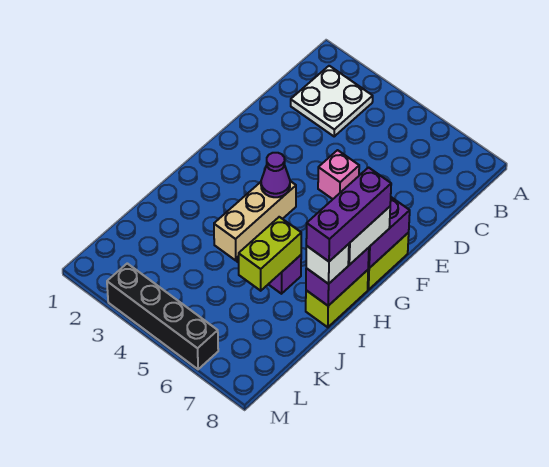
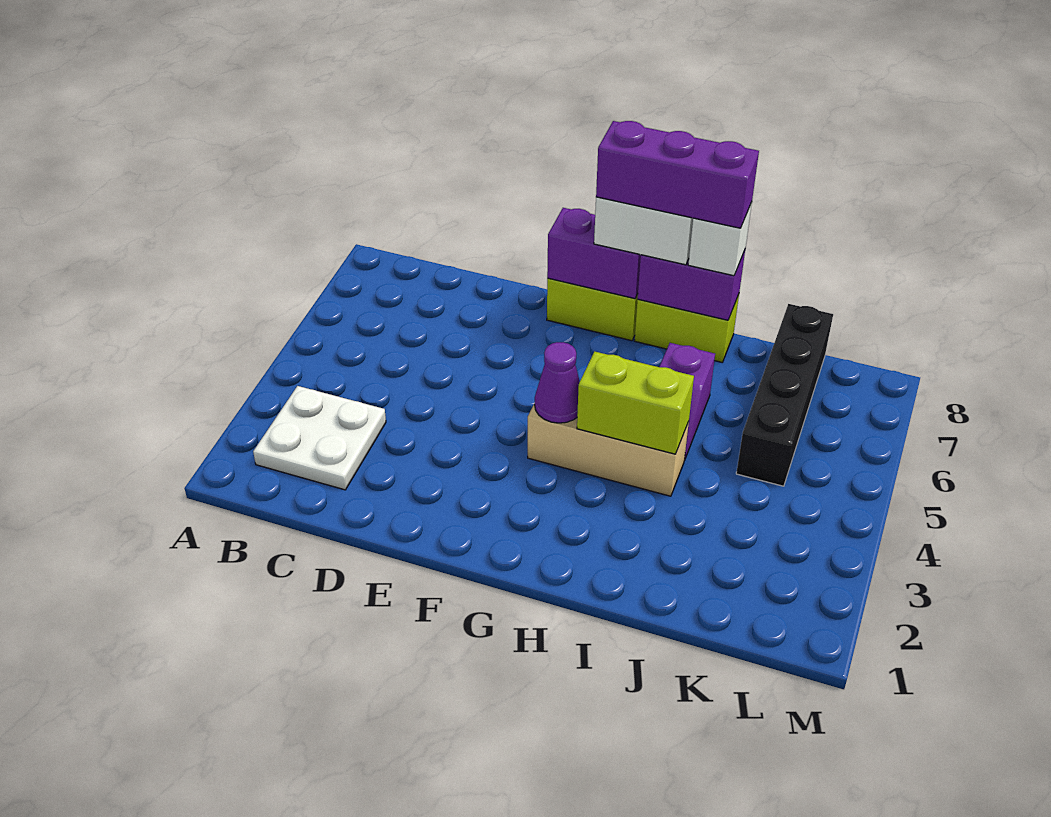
pink 1x1 brick [318,150,359,199] -> none
lime 1x2 brick [239,217,301,291] -> lime 1x2 brick moved to [577,351,694,454]
black 1x4 brick [107,263,218,369] -> black 1x4 brick moved to [736,304,833,486]

